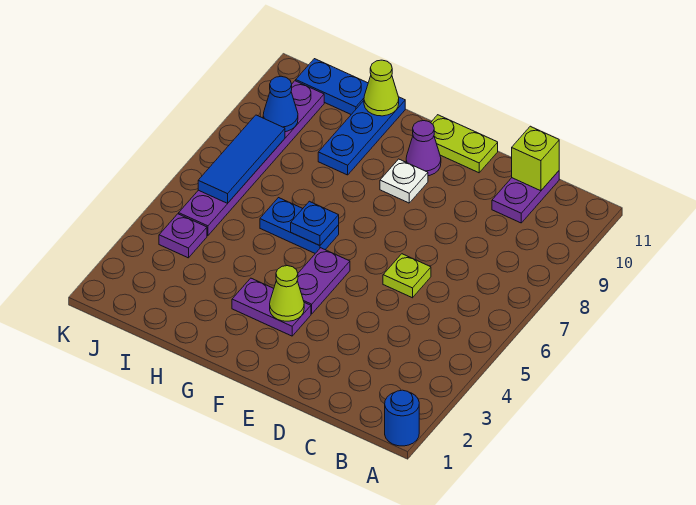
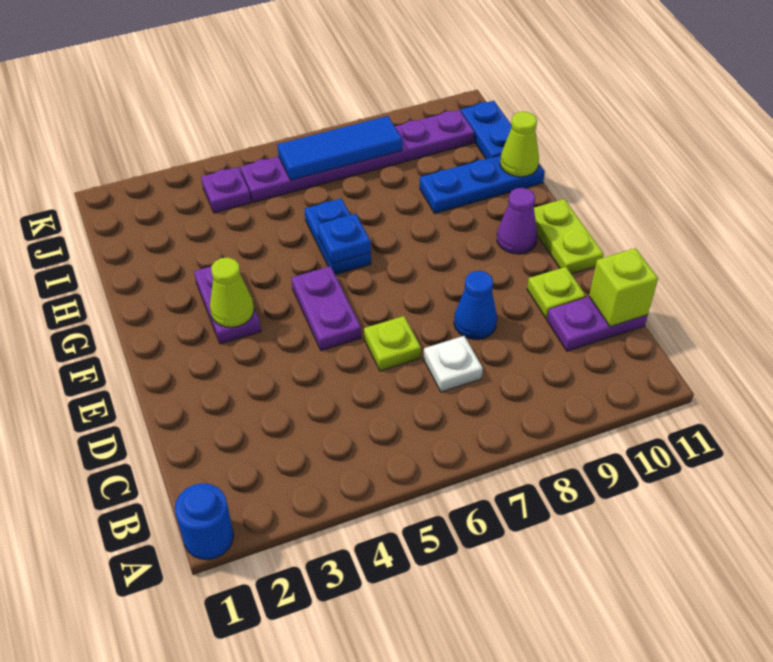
none -> lime 1x1 plate [527,267,586,319]
purple 1x2 plate [297,248,350,314] -> purple 1x2 plate turned to [291,266,361,351]
white 1x1 plate [380,159,428,203] -> white 1x1 plate moved to [423,336,483,392]
blue 1x1 cone [263,76,298,132] -> blue 1x1 cone moved to [454,271,497,340]

